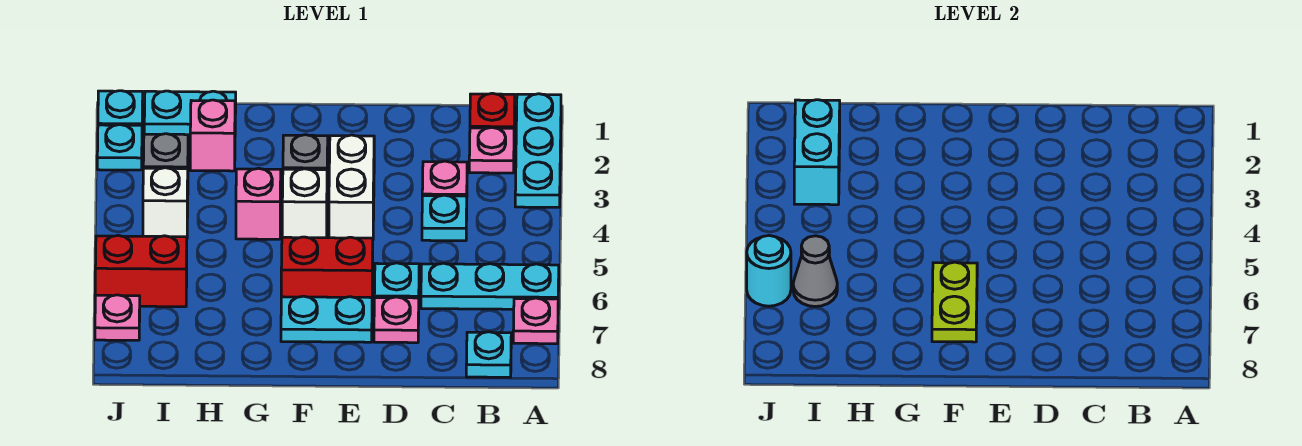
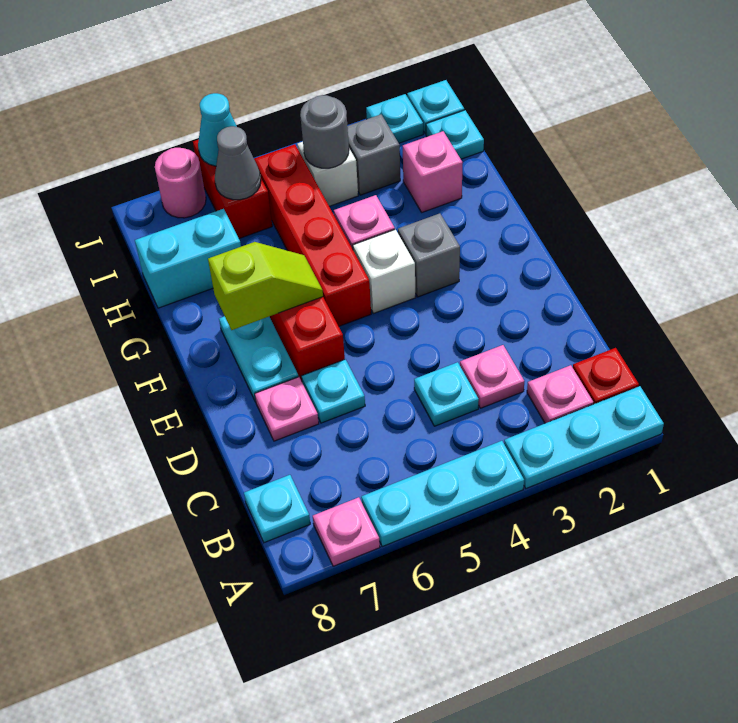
cyan 1x3 plate [421,263,559,309] -> cyan 1x3 plate turned to [361,441,524,547]
white 1x2 brick [329,135,374,238] -> none
none -> red 1x4 brick [254,144,371,326]
lime 1x2 plate [932,262,977,342] -> lime 1x2 slope [208,242,323,330]
cyan 1x2 plate [144,91,236,136] -> cyan 1x1 plate [426,110,484,159]
cyan 1x2 brick [794,100,840,205] -> cyan 1x2 brick moved to [135,209,241,308]
none -> grey 1x1 round brick [300,95,349,168]
cyan 1x1 round brick [747,236,791,306] -> cyan 1x1 cone [198,93,237,166]
pink 1x1 plate [95,295,140,340] -> pink 1x1 round brick [155,148,206,218]

